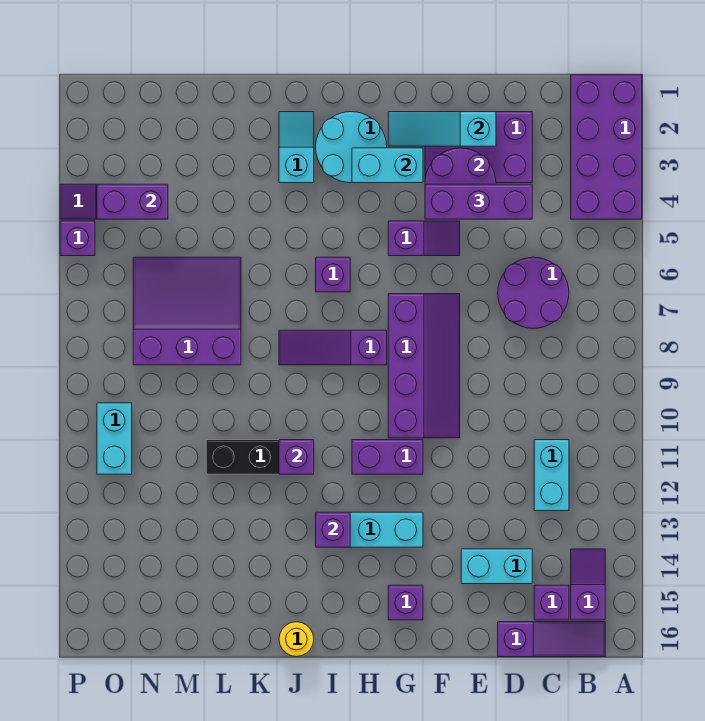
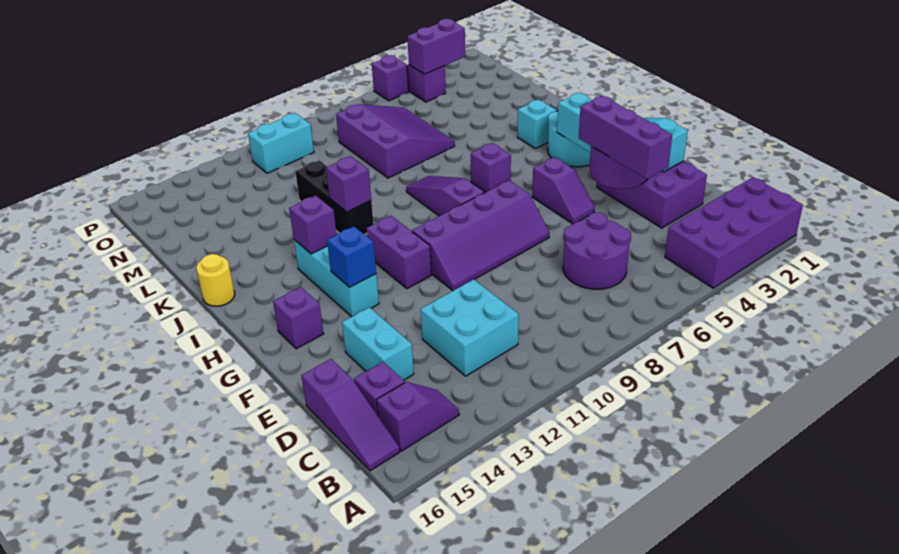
cyan 1x2 brick [534,440,569,511] -> cyan 2x2 brick [421,279,519,376]
none -> blue 1x1 brick [327,227,376,287]
purple 1x2 brick [97,184,168,219] -> purple 1x2 brick turned to [407,19,465,74]

